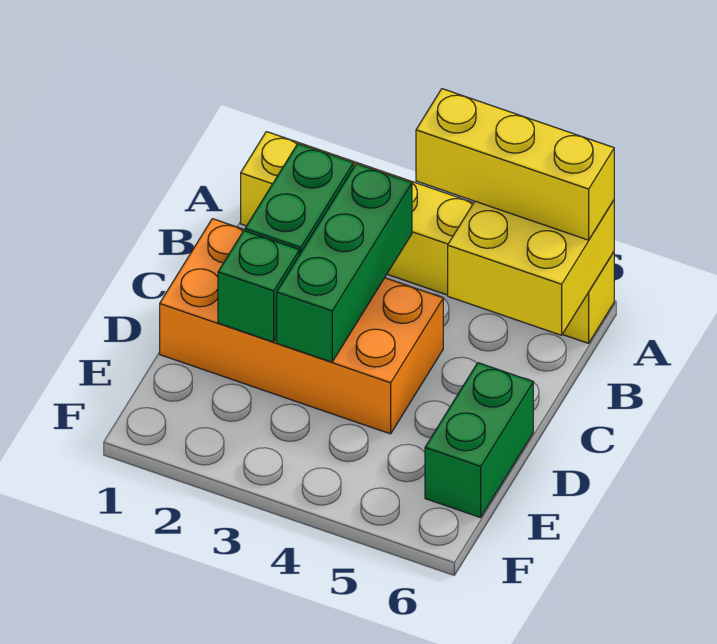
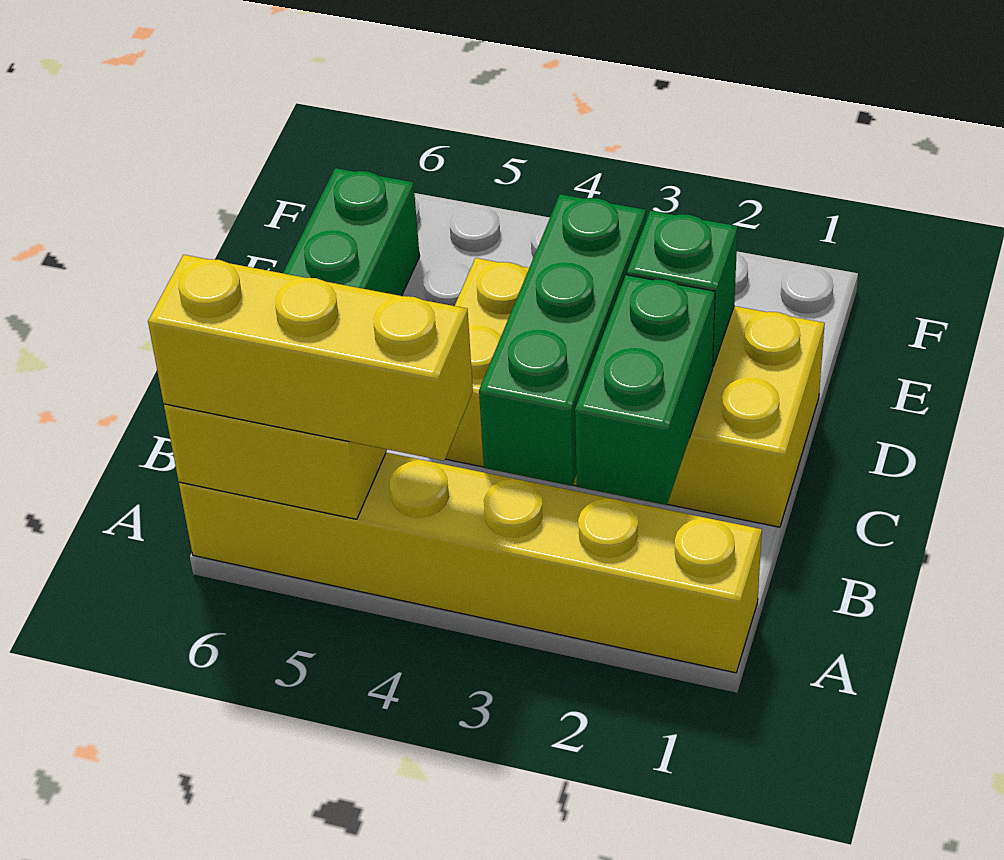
orange 2x4 brick [160,219,443,434] -> yellow 2x4 brick [445,258,825,527]

